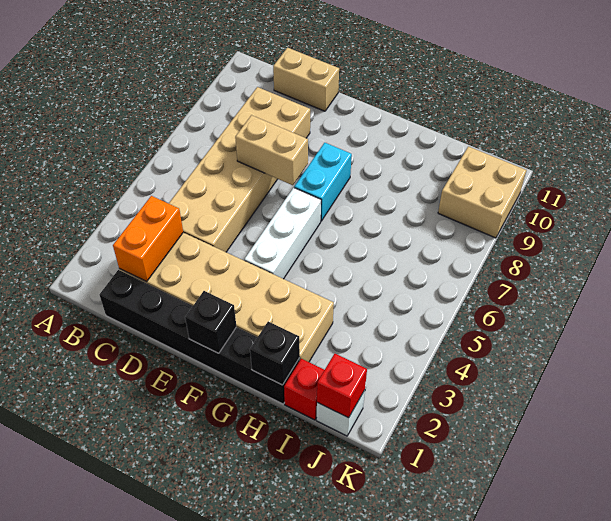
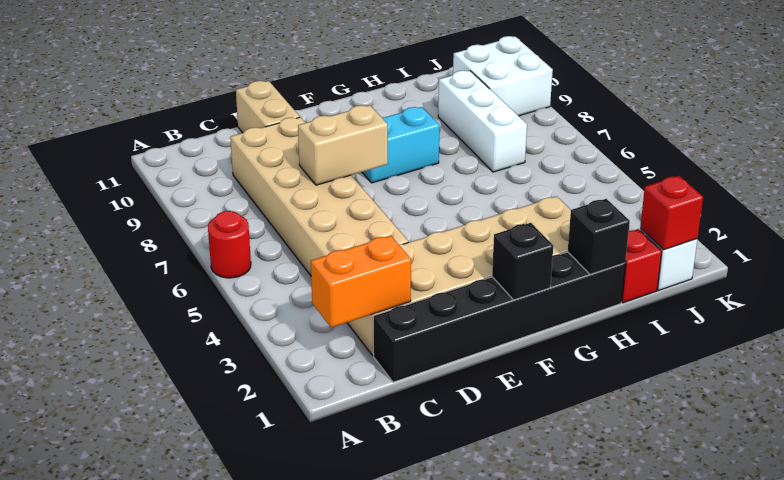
none -> red 1x1 round brick [208,211,251,278]
orange 1x2 brick [113,196,183,282] -> orange 1x2 brick turned to [311,236,411,328]
tan 1x2 brick [273,48,339,111] -> tan 1x2 brick turned to [236,81,300,133]
white 1x3 brick [244,188,321,279] -> white 1x3 brick moved to [438,70,527,172]
cyan 1x2 brick [294,143,352,221] -> cyan 1x2 brick turned to [362,107,439,183]
tan 2x2 brick [438,146,526,238] -> white 2x2 brick [453,36,553,116]

